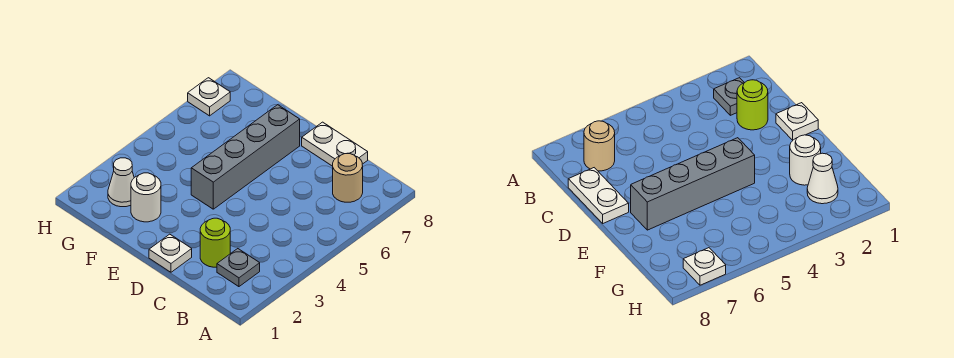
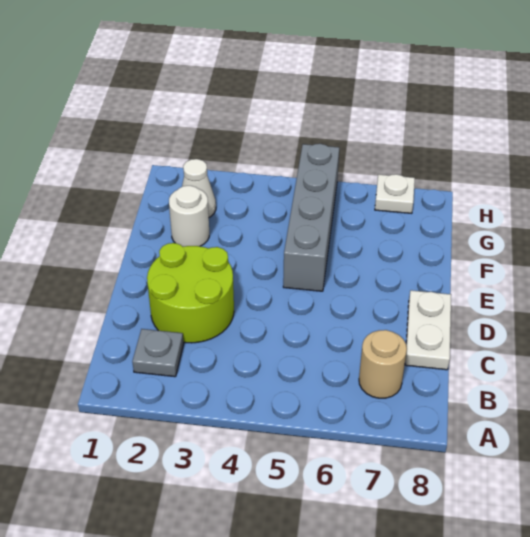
lime 1x1 round brick [200,218,230,267] -> lime 2x2 round brick [147,243,234,343]
white 1x1 plate [149,234,192,272] -> none
grey 1x4 brick [191,105,300,209] -> grey 1x4 brick turned to [283,144,339,291]

